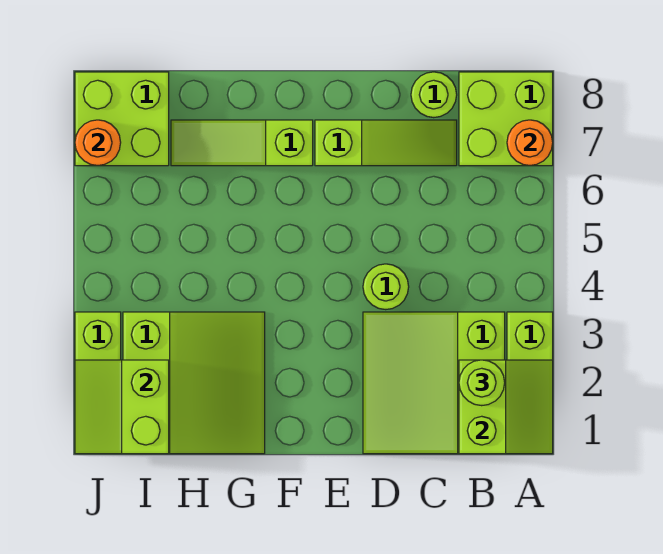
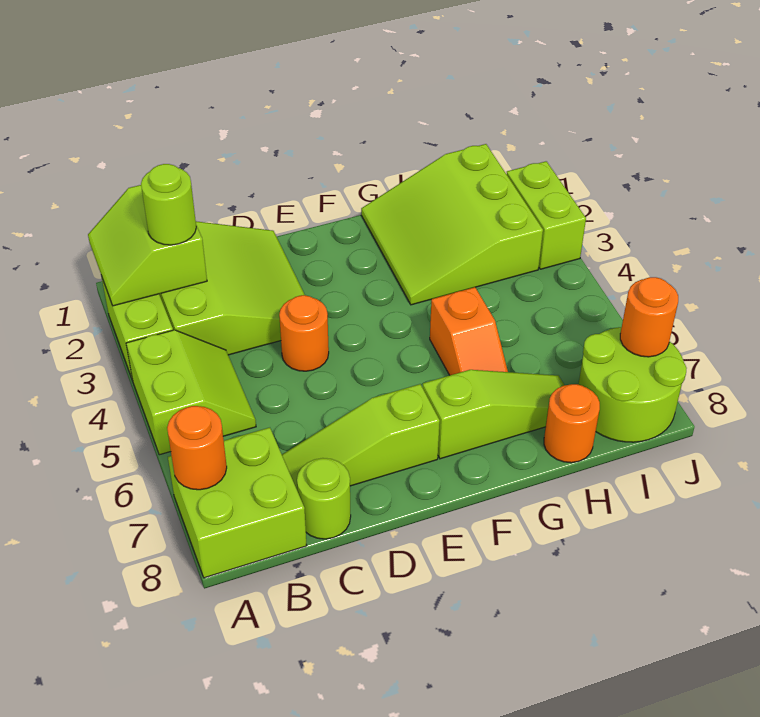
lime 1x1 round brick [363,264,409,310] -> orange 1x1 round brick [279,295,329,371]
none -> orange 1x2 slope [430,287,508,375]
none -> orange 1x1 round brick [544,384,600,463]
lime 2x2 slope [75,360,169,454] -> lime 2x2 slope moved to [126,330,256,455]
lime 2x2 brick [75,72,169,166] -> lime 2x2 round brick [578,327,687,442]

